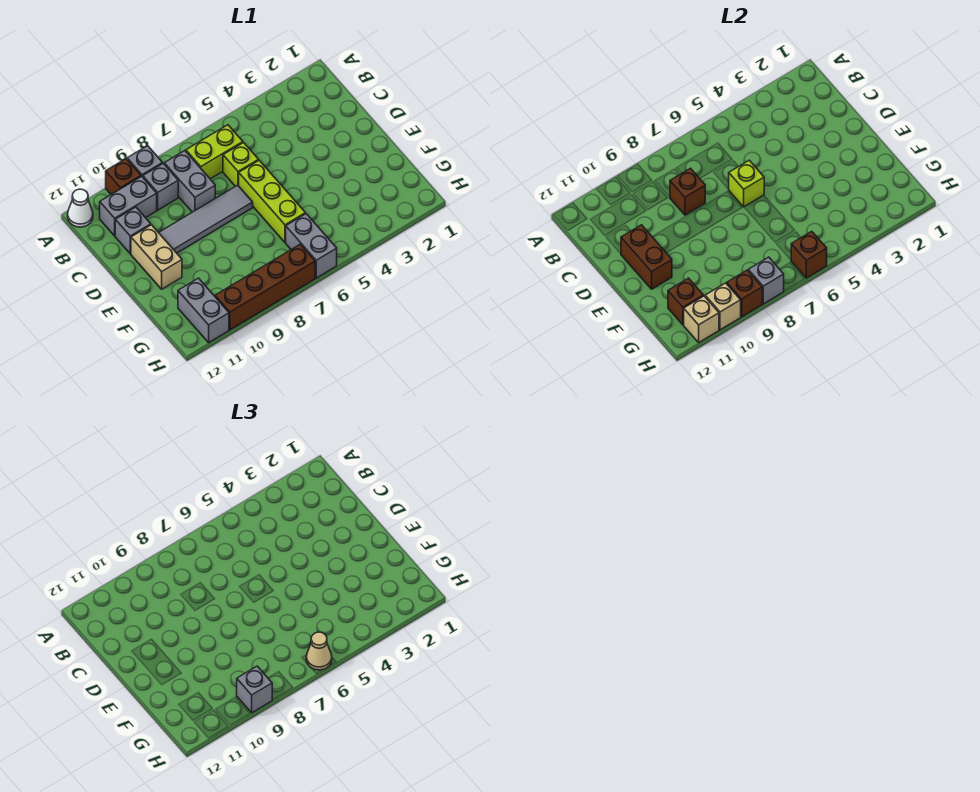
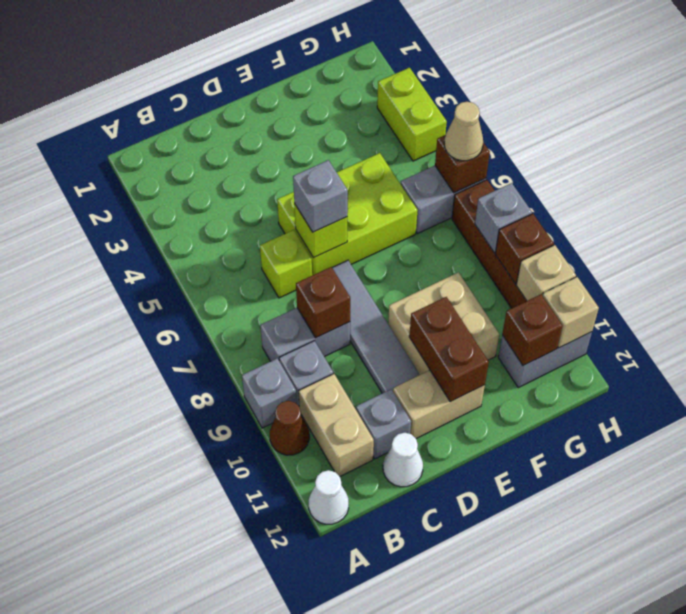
brown 1x1 brick [106,159,141,194] -> brown 1x1 cone [270,401,309,455]
lime 1x2 brick [186,125,243,179] -> lime 1x2 brick moved to [377,68,447,161]
grey 1x2 brick [100,176,157,236] -> tan 1x2 brick [299,374,374,476]
none -> white 1x1 cone [383,433,423,487]
lime 1x3 brick [239,160,306,242] -> lime 2x3 brick [277,153,418,275]
brown 1x2 brick [621,225,672,289] -> brown 1x2 brick turned to [409,297,489,402]
none -> tan 2x2 brick [388,272,499,375]
grey 1x1 brick [237,666,272,713] -> grey 1x1 brick moved to [293,160,348,232]

